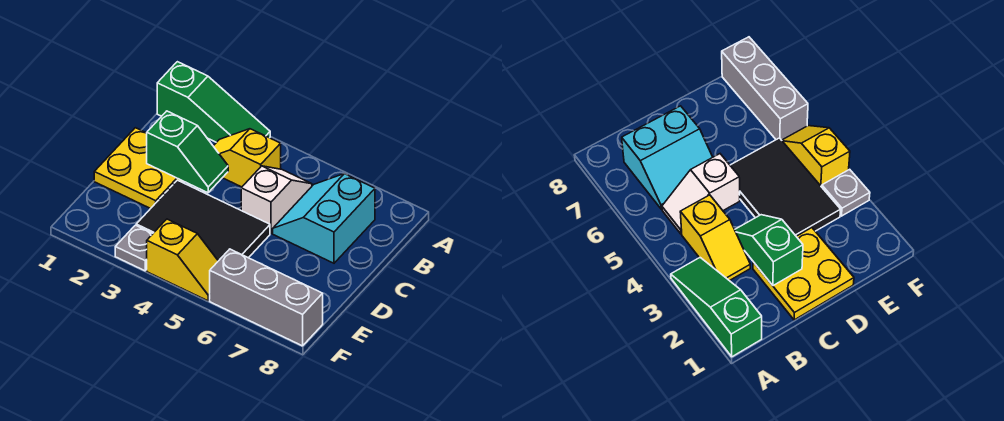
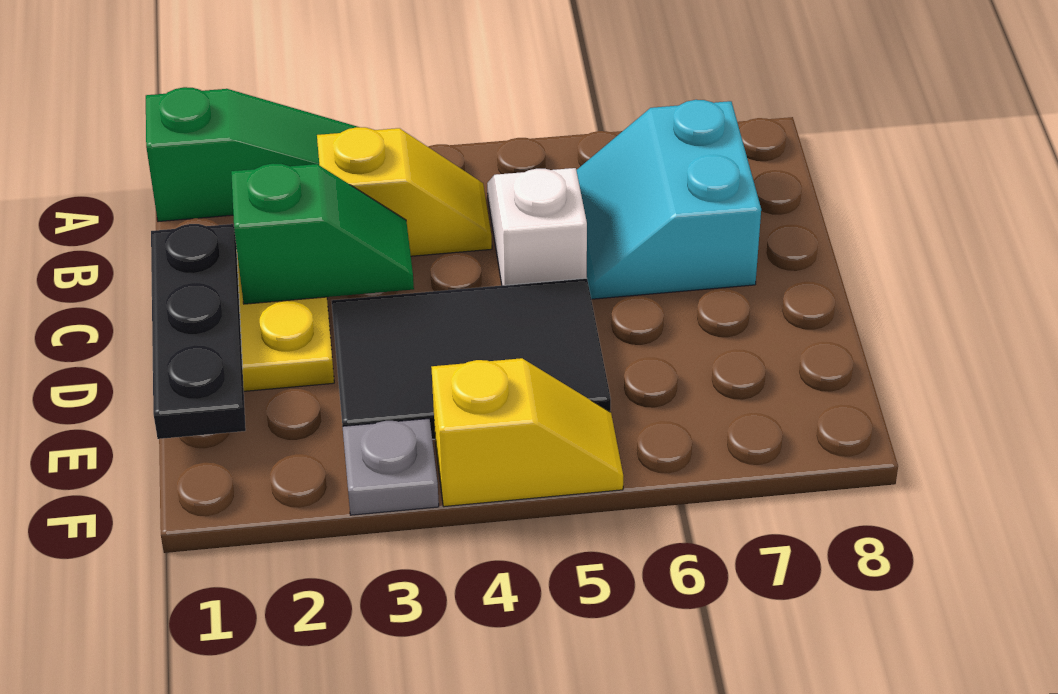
yellow 1x2 slope [214,129,281,187] -> yellow 1x2 slope turned to [317,127,492,256]
none -> black 1x3 plate [151,224,246,439]
grey 1x3 brick [210,249,323,346] -> none

